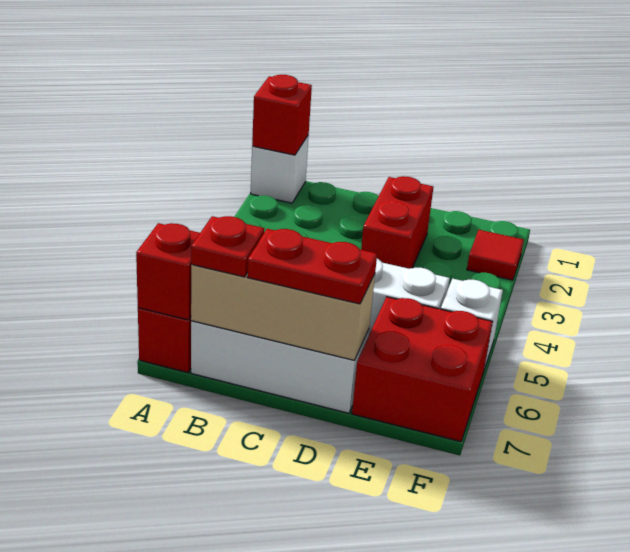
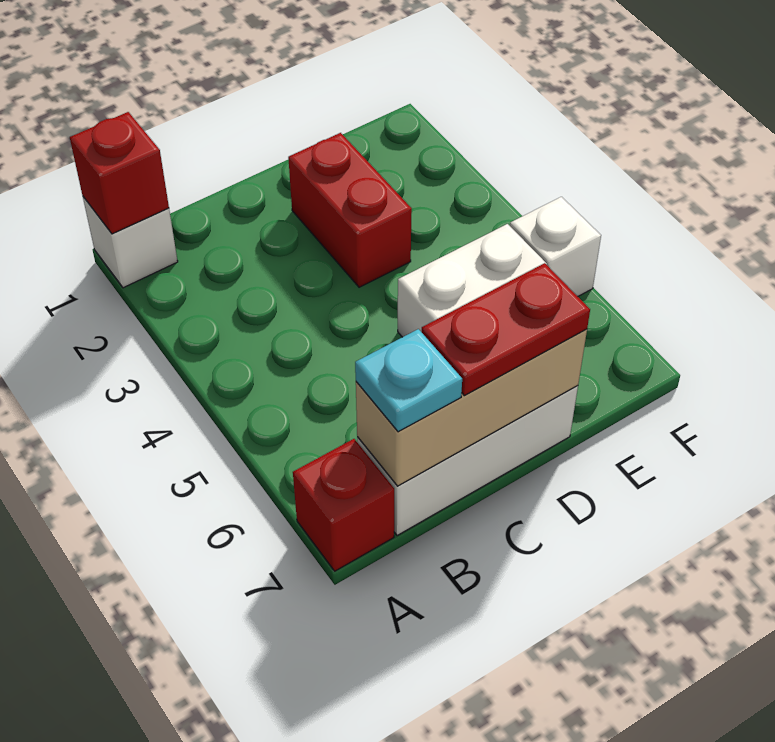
red 1x1 brick [136,223,200,320] -> none
red 1x1 plate [191,216,264,277] -> cyan 1x1 plate [355,329,462,432]
red 2x2 brick [352,297,492,442] -> none
red 1x1 tile [467,230,524,280] -> none

